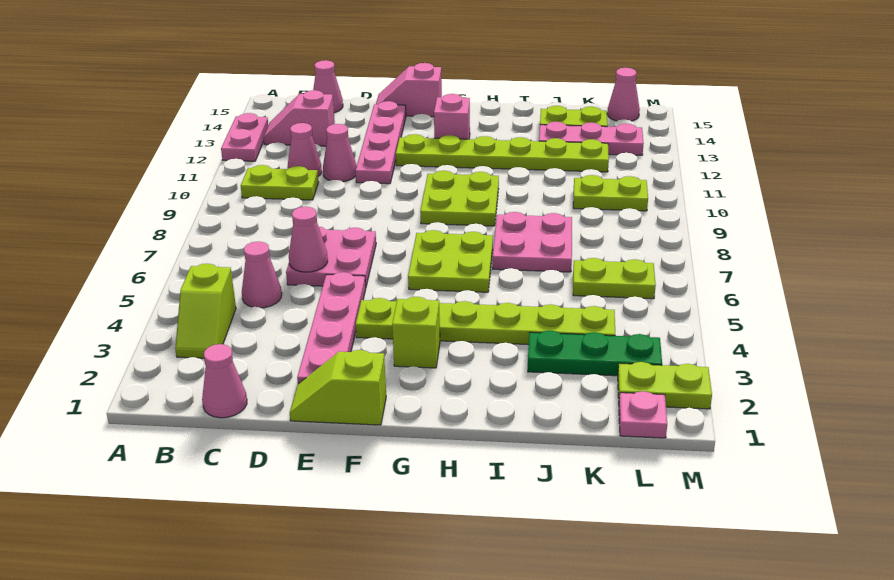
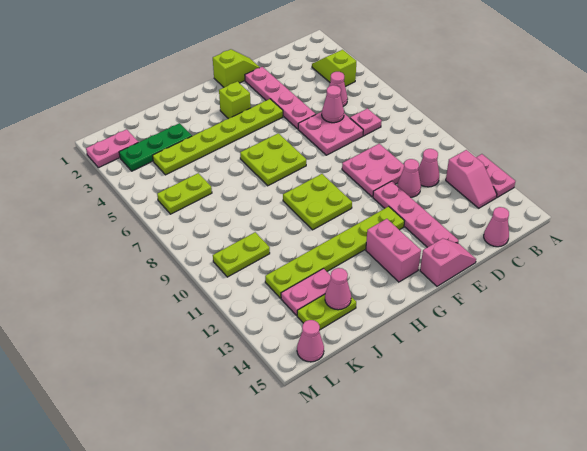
lime 1x2 plate [241,165,319,200] -> none
pink 1x2 slope [263,90,335,146] -> pink 1x2 slope turned to [446,150,497,208]
pink 1x1 cone [202,344,247,418] -> pink 1x1 cone moved to [325,268,351,310]
pink 1x1 brick [434,94,470,139] -> pink 1x2 brick [366,219,421,282]
pink 2x2 plate [493,212,572,272] -> pink 2x2 plate moved to [342,144,404,197]
pink 1x3 plate [539,122,644,155] -> pink 1x2 plate [281,269,331,316]
pink 1x1 plate [619,391,667,438] -> pink 1x1 plate moved to [350,108,382,136]
lime 1x2 plate [618,362,712,409] -> pink 1x2 plate [86,129,138,168]

